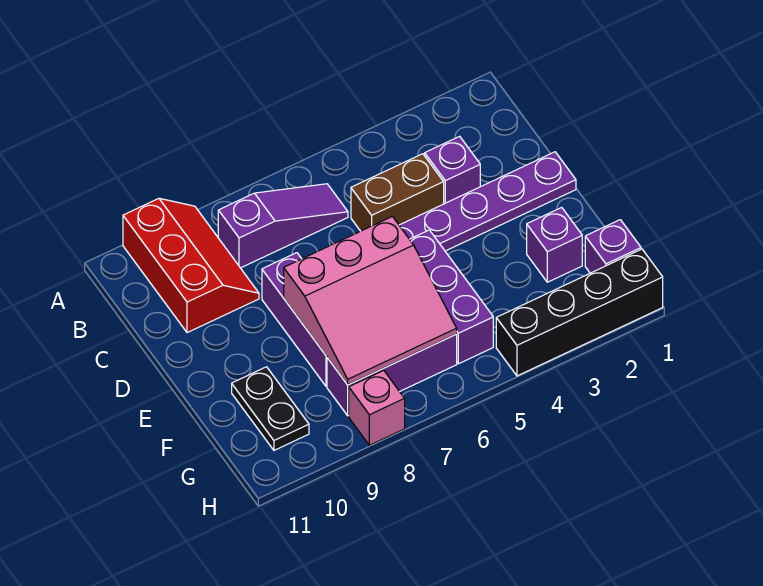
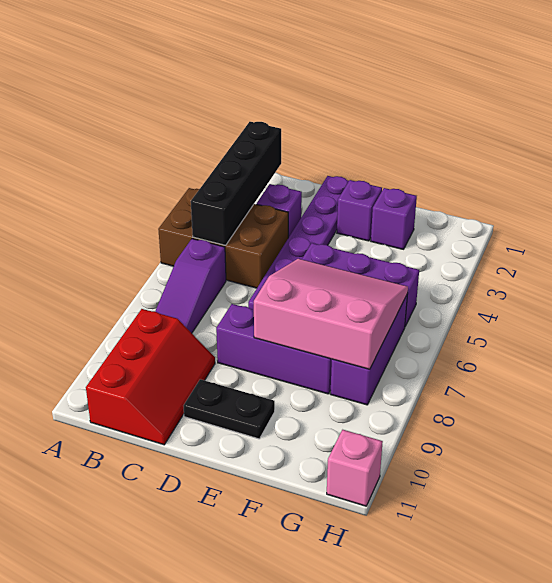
red 2x3 slope [123,198,259,333] -> red 2x3 slope turned to [86,309,215,445]
purple 1x3 slope [218,184,348,268] -> purple 1x3 slope turned to [155,239,226,333]
brown 1x2 brick [351,154,444,231] -> brown 2x3 brick [158,188,288,288]
pink 3x3 slope [284,216,457,385] -> pink 3x3 slope turned to [254,259,408,369]
black 1x2 plate [232,367,309,450] -> black 1x2 plate moved to [184,379,275,439]
purple 1x1 brick [585,220,641,273] -> purple 1x1 brick moved to [337,180,382,241]
black 1x4 brick [496,249,663,376] -> black 1x4 brick moved to [191,122,281,245]
pink 1x1 brick [349,370,405,445] -> pink 1x1 brick moved to [327,430,383,506]

